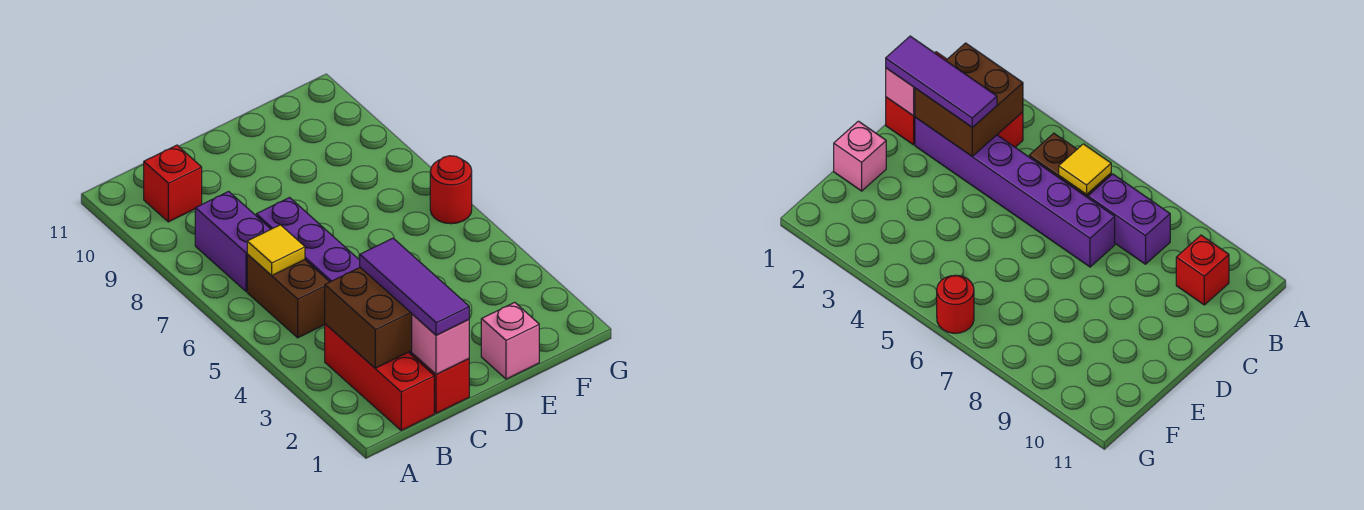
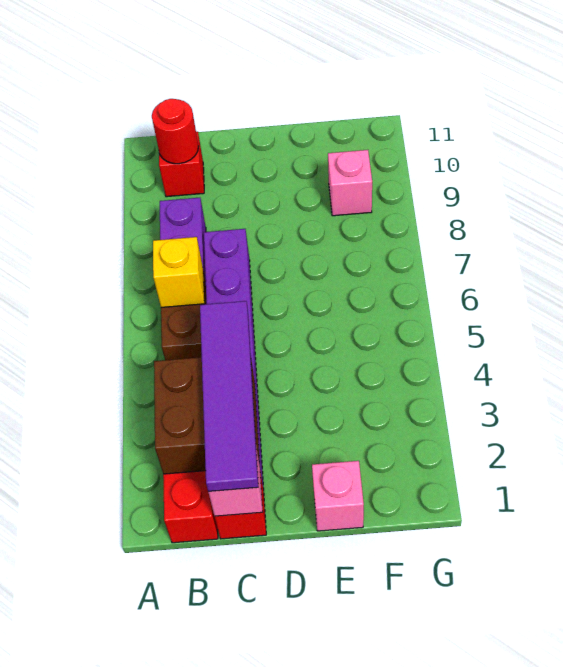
yellow 1x1 tile [247,225,305,275] -> yellow 1x1 brick [153,237,204,307]
purple 1x3 tile [360,238,469,335] -> purple 1x4 tile [200,301,258,492]
none -> pink 1x1 brick [328,150,372,216]
red 1x1 round brick [430,156,472,224] -> red 1x1 round brick moved to [152,99,199,164]

